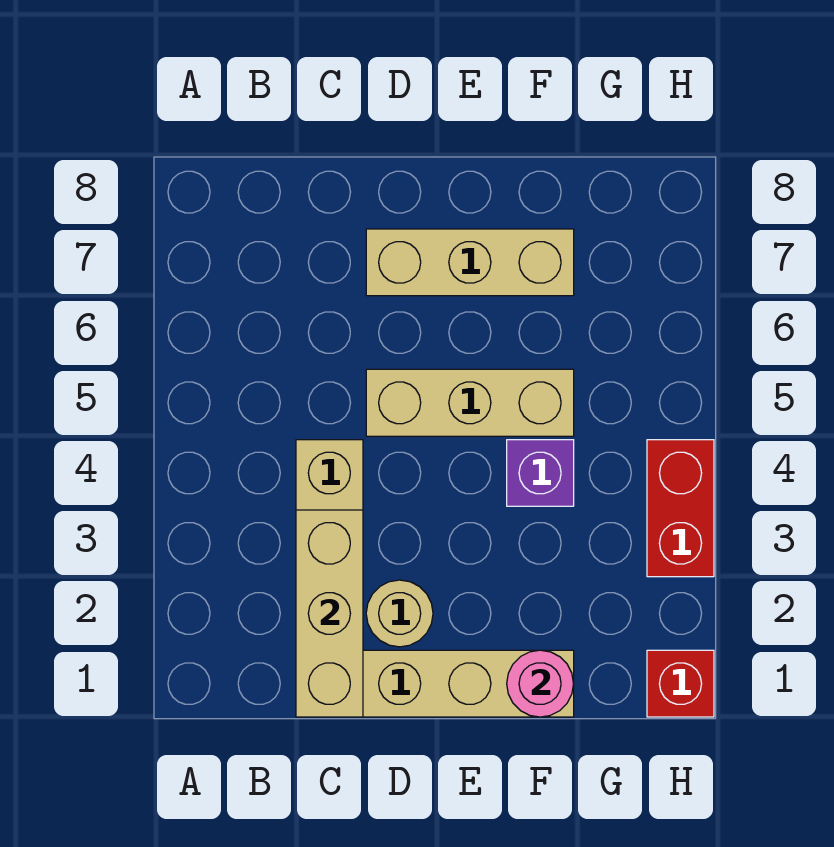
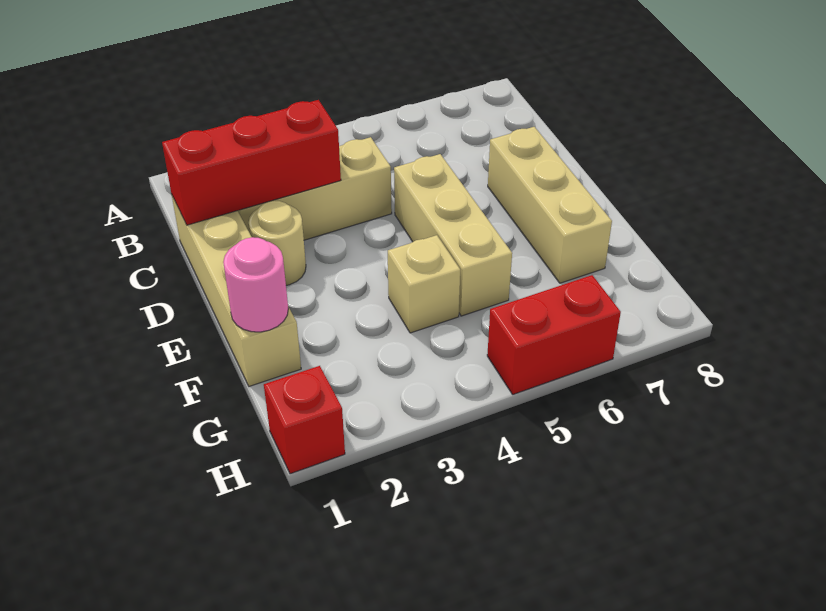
tan 1x3 brick [296,510,363,717] -> red 1x3 brick [162,100,341,225]
purple 1x1 brick [507,440,574,506] -> tan 1x1 brick [388,235,460,333]
red 1x2 brick [647,440,714,577] -> red 1x2 brick moved to [487,275,621,394]

